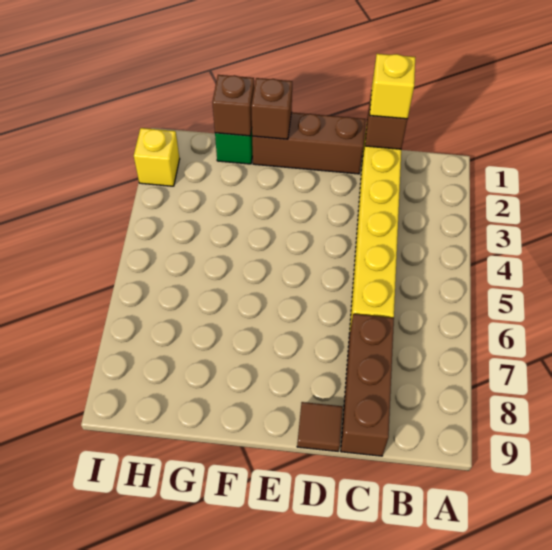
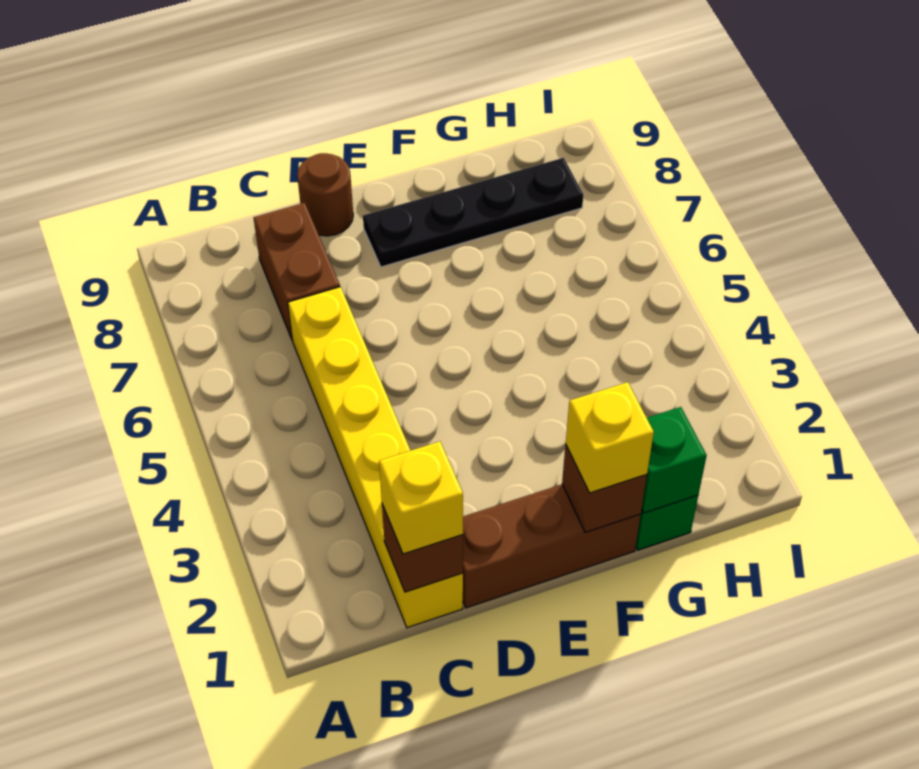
brown 1x3 brick [341,314,394,456] -> brown 1x2 brick [253,203,340,341]
brown 1x1 tile [297,402,343,451] -> brown 1x1 round brick [297,153,353,236]
none -> black 1x4 plate [363,158,583,267]
brown 1x1 brick [212,75,254,136] -> green 1x1 brick [642,407,707,513]
yellow 1x1 brick [134,128,180,186] -> yellow 1x1 brick moved to [566,382,654,493]

